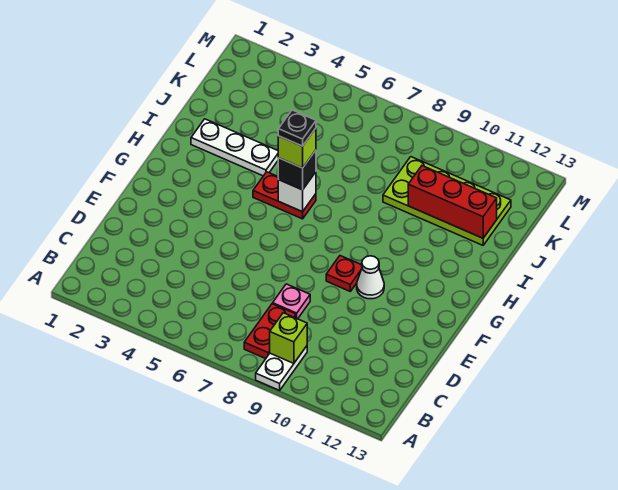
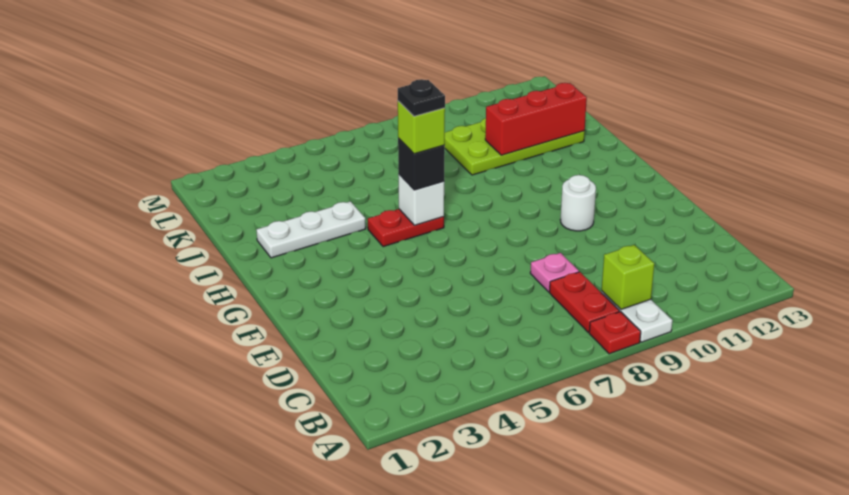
red 1x1 plate [326,256,362,291] -> red 1x1 plate moved to [589,312,641,354]
white 1x1 cone [357,256,384,299] -> white 1x1 round brick [560,175,596,231]

